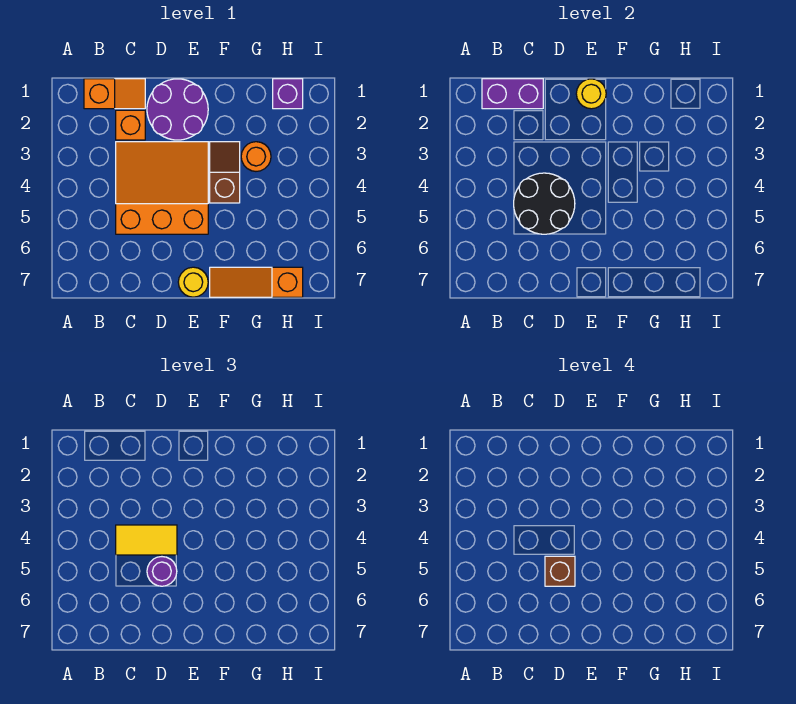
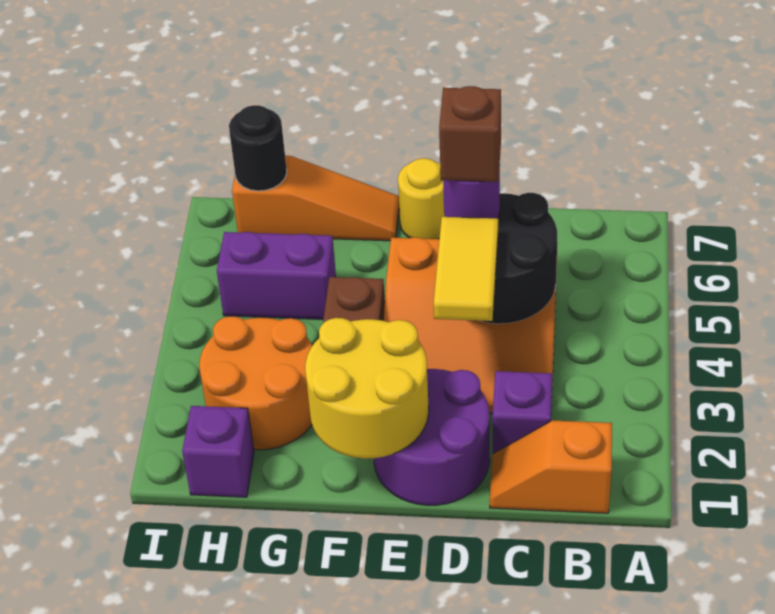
purple 1x2 brick [482,79,543,109] -> purple 1x2 brick moved to [217,232,336,319]
orange 1x1 brick [116,110,145,140] -> purple 1x1 brick [492,371,552,454]
yellow 1x2 tile [116,525,177,555] -> yellow 1x2 tile turned to [434,217,498,321]
yellow 1x1 round brick [576,79,606,109] -> yellow 2x2 round brick [305,318,429,459]
orange 1x1 round brick [241,142,271,171] -> orange 2x2 round brick [199,316,312,450]
none -> black 1x1 round brick [229,105,287,191]

